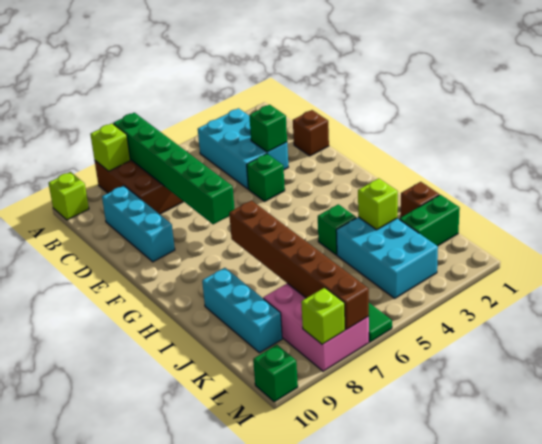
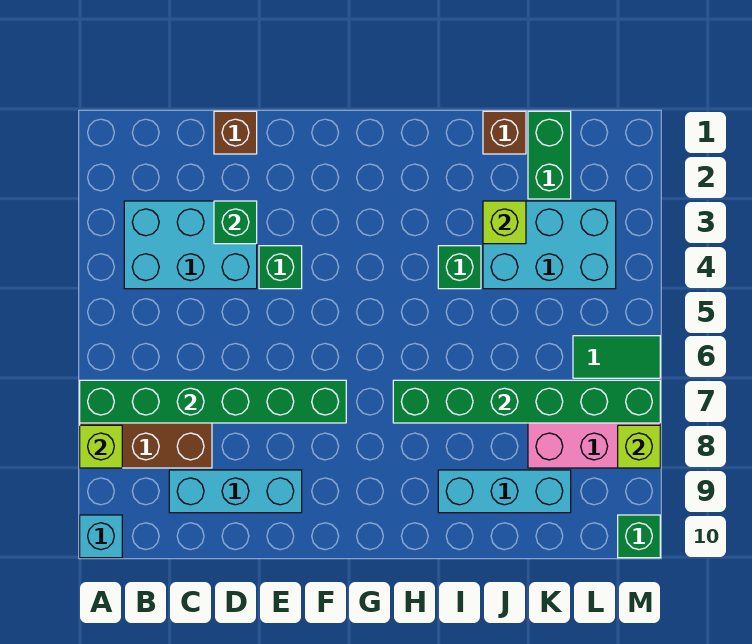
lime 1x1 brick [49,172,89,220] -> cyan 1x1 brick [80,515,122,558]
brown 1x6 brick [229,200,369,330] -> green 1x6 brick [393,380,660,423]

